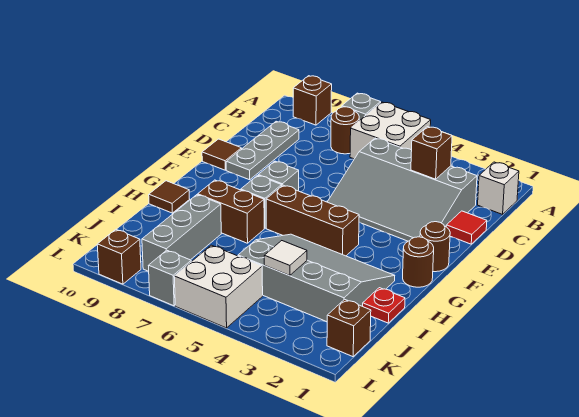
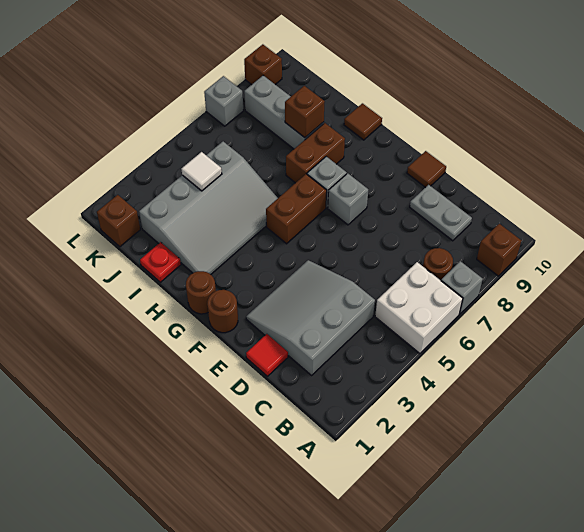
white 1x1 brick [478,162,519,214] -> none
grey 3x4 slope [328,138,477,241] -> grey 3x3 slope [246,260,375,375]
brown 1x1 brick [411,127,452,179] -> brown 1x1 brick moved to [285,86,325,138]
grey 1x3 plate [226,121,299,180] -> grey 1x2 plate [410,185,472,241]
brown 1x3 brick [266,185,359,256] -> brown 1x2 brick [266,174,327,244]
white 2x2 brick [174,245,263,328] -> none

